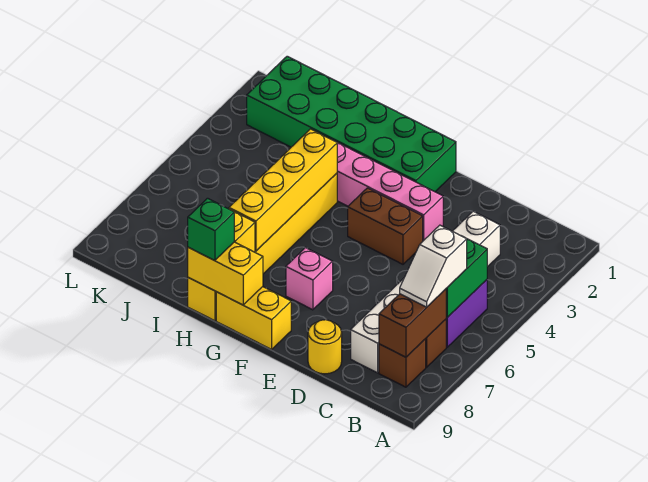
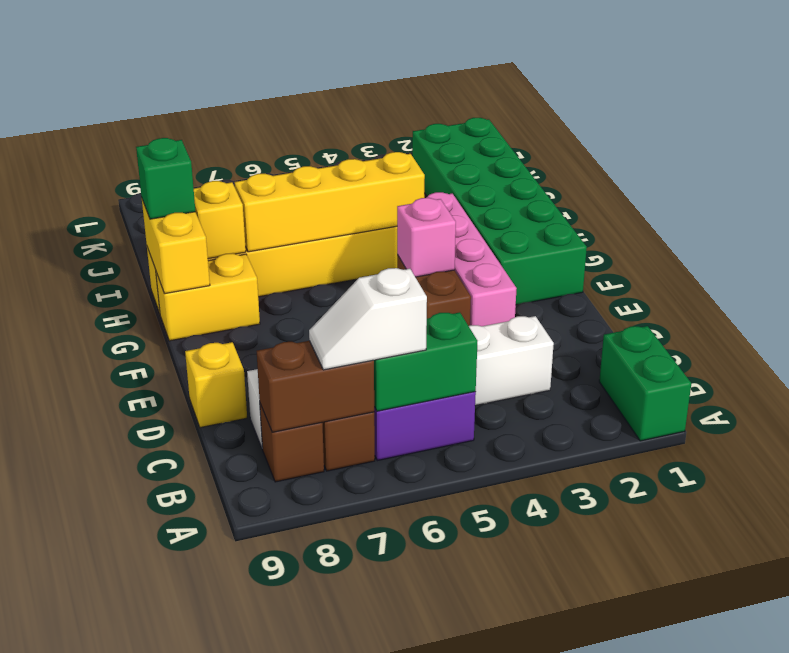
none -> green 1x2 brick [599,326,691,441]
yellow 1x1 round brick [308,320,342,374] -> yellow 1x1 brick [185,342,247,428]
pink 1x1 brick [286,248,333,310] -> pink 1x1 brick moved to [397,198,456,277]
yellow 1x2 brick [216,287,291,349] -> yellow 1x2 brick turned to [156,253,260,341]

